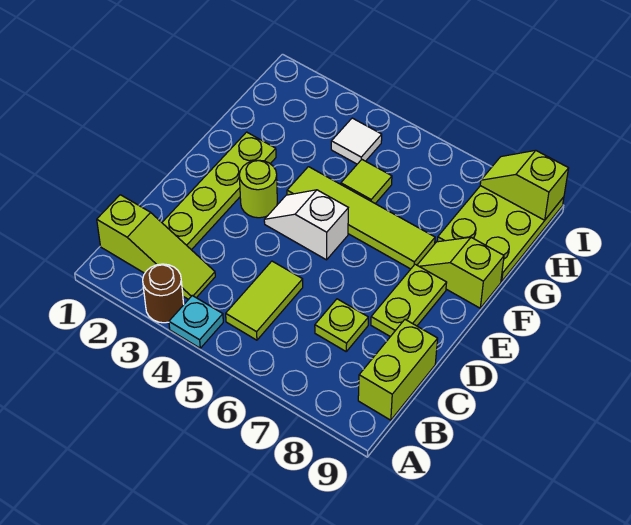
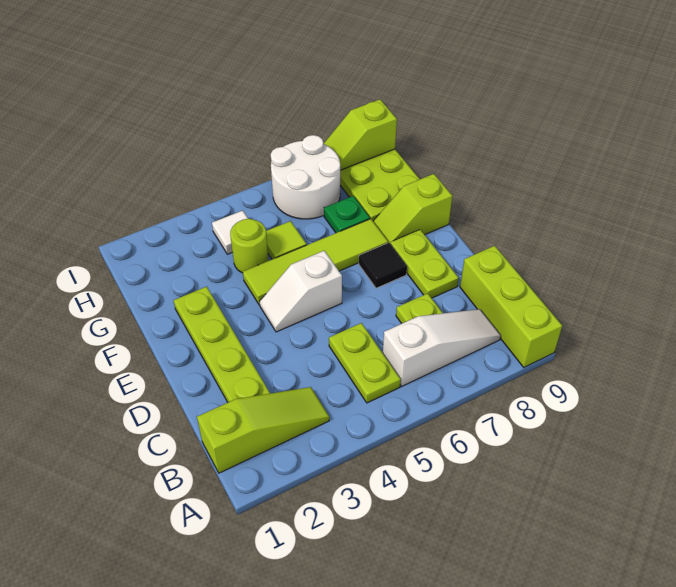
brown 1x1 round brick [143,264,184,323] -> none
cyan 1x1 plate [169,296,223,348] -> none
lime 1x2 tile [226,261,303,340] -> lime 1x2 plate [329,323,401,403]
none -> white 1x3 slope [383,309,501,386]
lime 1x2 brick [358,320,438,420] -> lime 1x3 brick [460,246,562,367]
lime 1x1 round brick [239,160,277,218] -> lime 1x1 round brick moved to [230,219,268,273]
none -> black 1x1 tile [359,243,407,288]
none -> green 1x1 plate [324,196,370,233]
none -> white 2x2 round brick [271,135,340,219]

